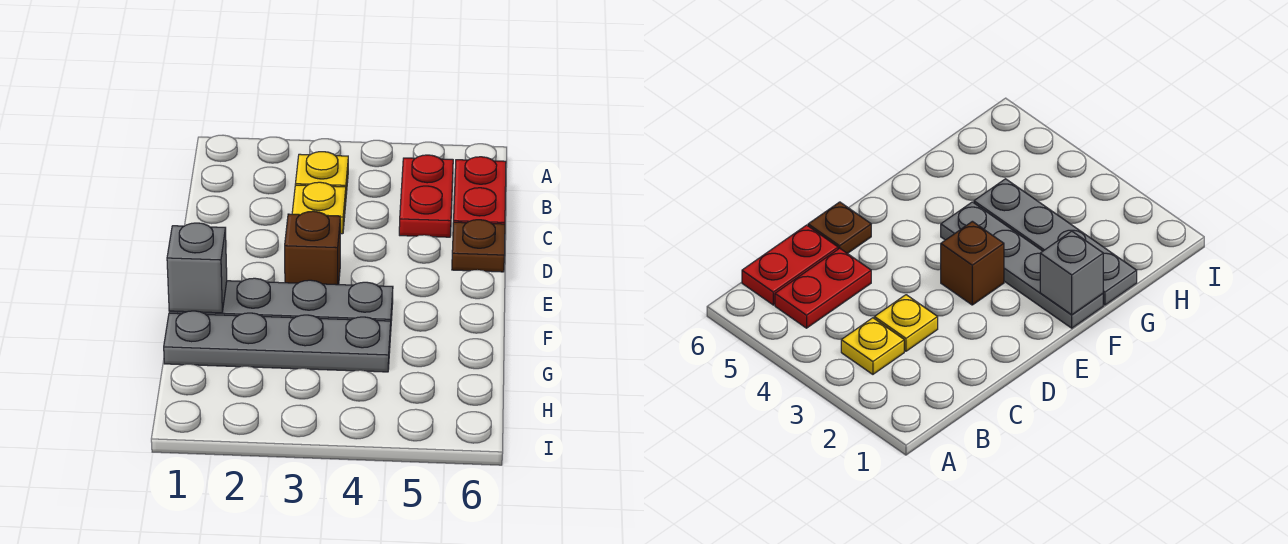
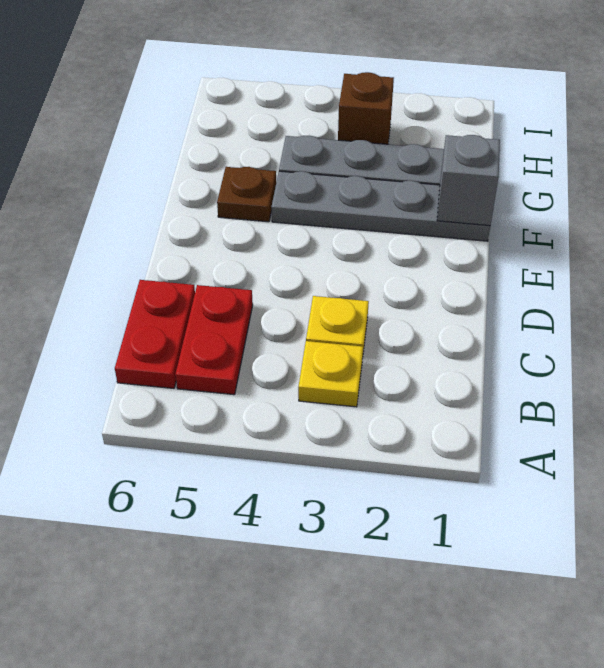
brown 1x1 plate [452,220,505,272] -> brown 1x1 plate moved to [217,167,276,222]
brown 1x1 brick [285,211,340,285] -> brown 1x1 brick moved to [338,72,394,144]

